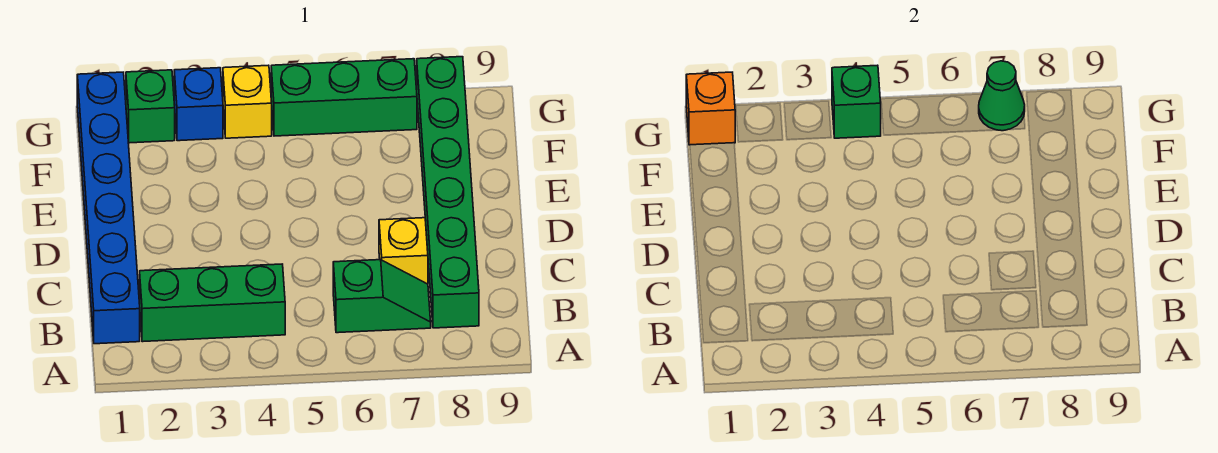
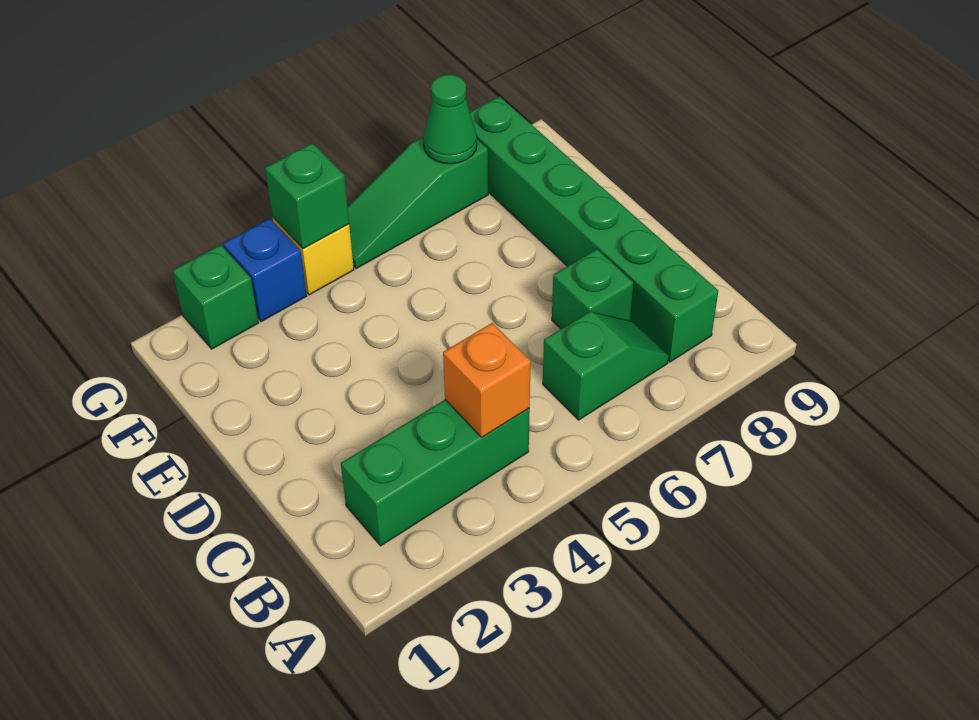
blue 1x6 brick [77,72,140,344] -> none
yellow 1x1 brick [379,218,428,284] -> green 1x1 brick [552,249,633,329]
orange 1x1 brick [686,72,735,145] -> orange 1x1 brick moved to [443,323,531,437]
green 1x3 brick [271,59,417,136] -> green 1x3 slope [348,137,488,269]

